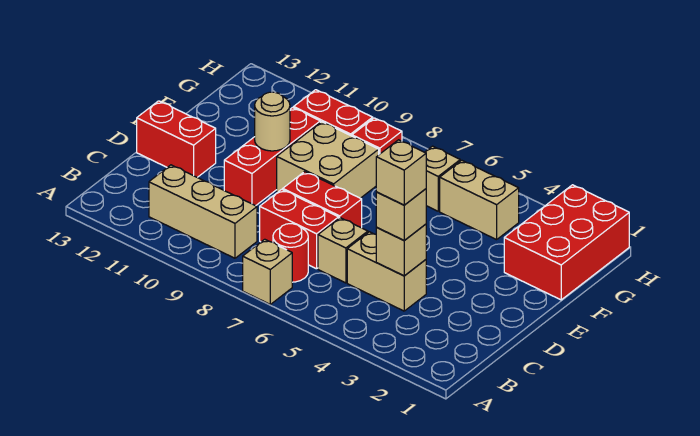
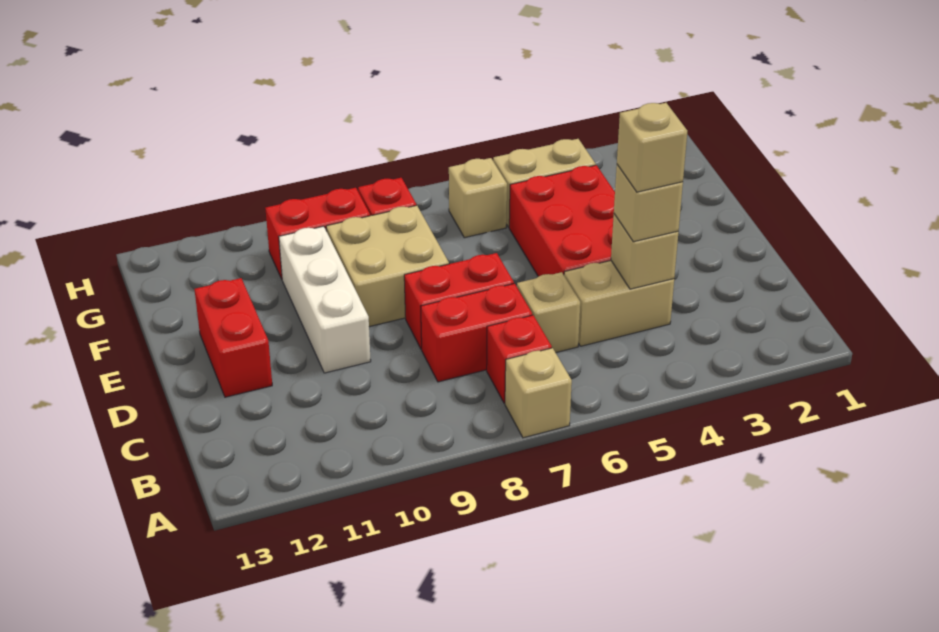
red 1x1 round brick [273,224,308,282] -> red 1x1 brick [487,315,552,403]
tan 1x3 brick [149,165,257,258] -> none
red 1x3 brick [224,108,320,206] -> white 1x3 brick [279,226,371,373]
red 1x2 brick [137,101,216,177] -> red 1x2 brick turned to [194,278,272,397]
tan 1x1 round brick [255,92,290,151] -> none
red 2x3 brick [504,185,629,300] -> red 2x3 brick moved to [509,165,615,277]

